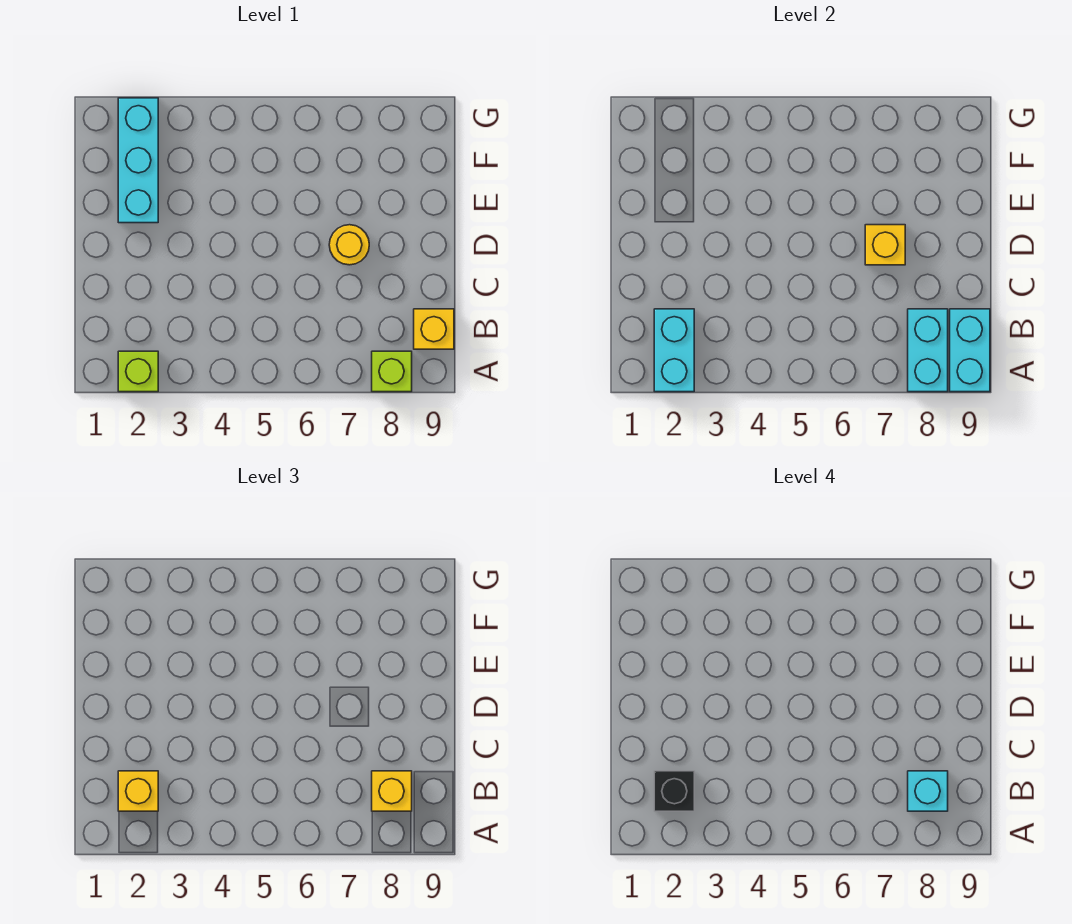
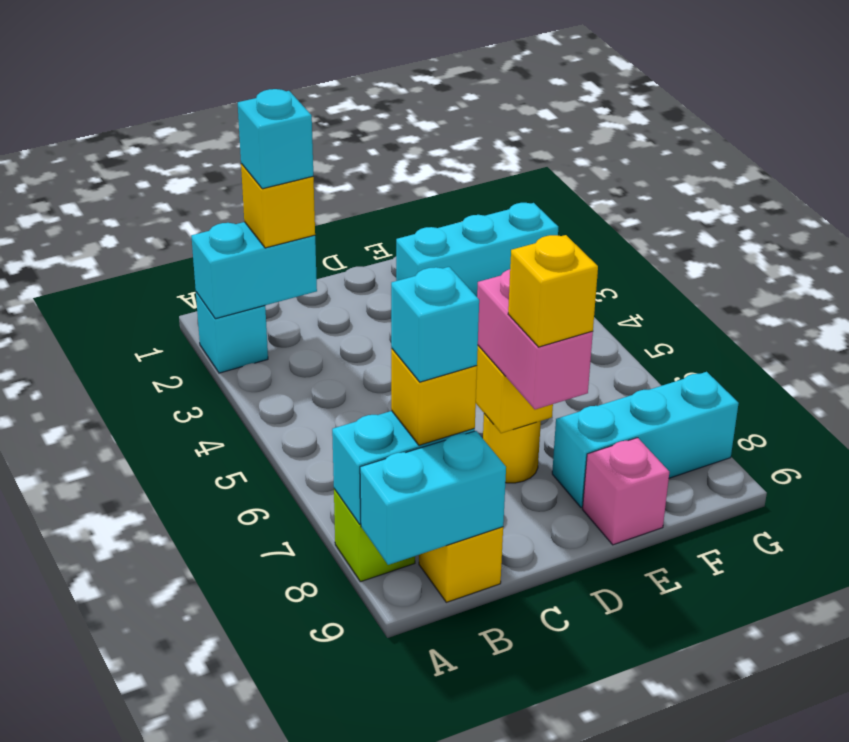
lime 1x1 brick [118,351,158,392] -> cyan 1x1 brick [196,292,268,373]
black 1x1 brick [654,771,694,811] -> cyan 1x1 brick [238,89,313,189]
none -> pink 1x2 brick [477,269,593,409]
none -> yellow 1x1 brick [508,235,598,347]
none -> cyan 1x3 brick [552,372,739,508]
none -> pink 1x1 brick [583,438,669,545]

